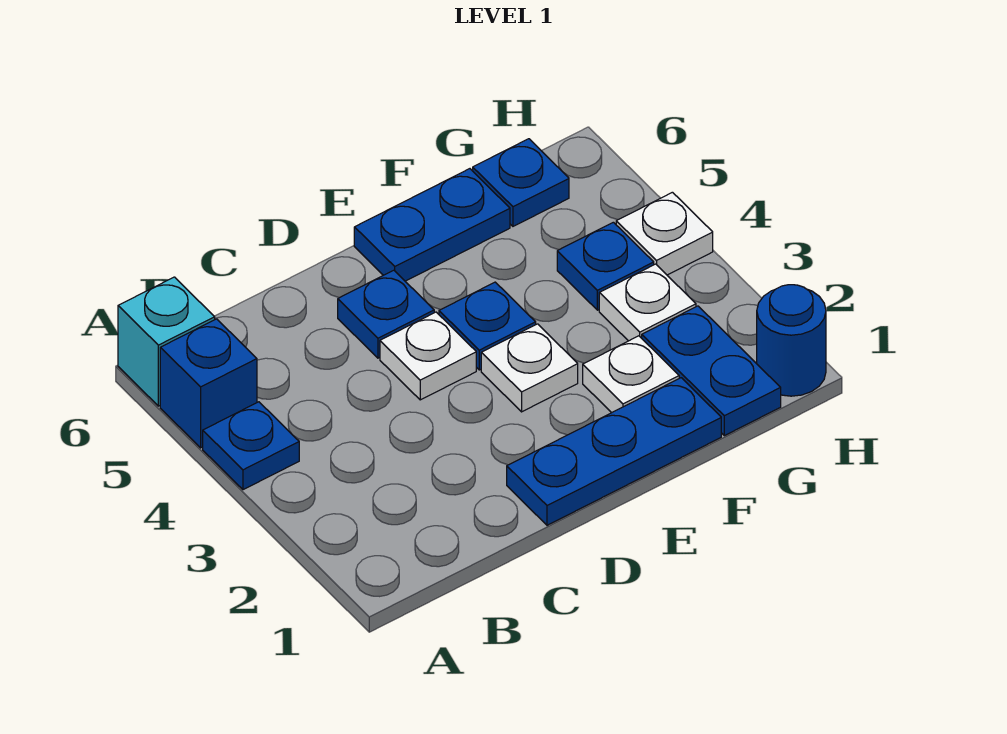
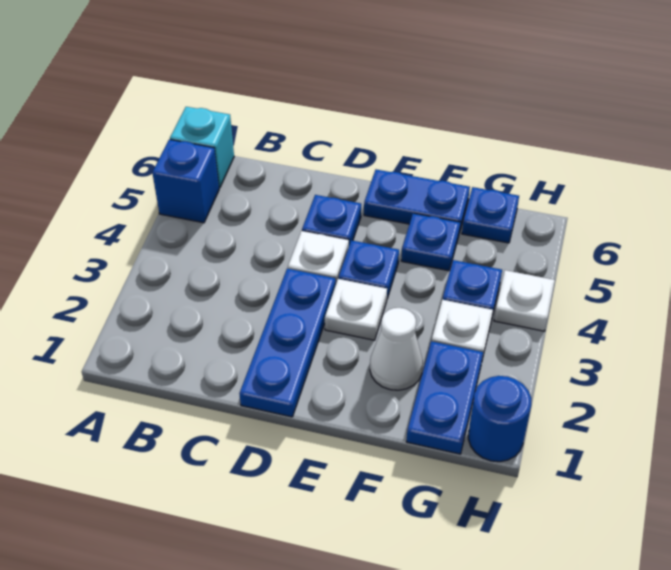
blue 1x1 plate [203,402,299,490] -> blue 1x1 plate moved to [401,213,460,271]
blue 1x3 plate [507,378,721,525] -> blue 1x3 plate turned to [239,269,336,417]
white 1x1 plate [583,336,679,413] -> white 1x1 cone [370,308,423,390]

